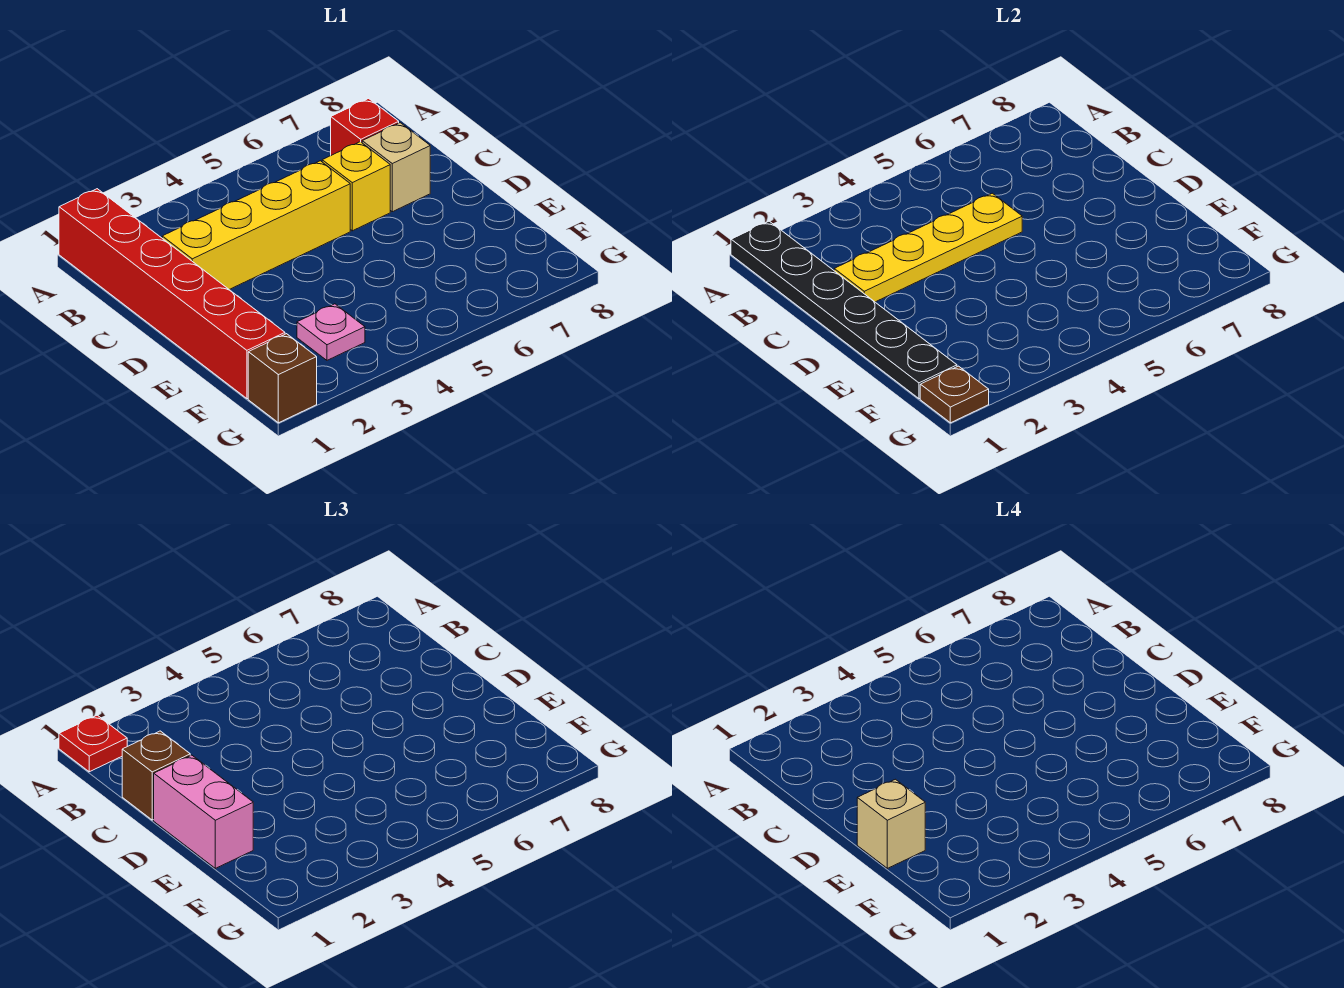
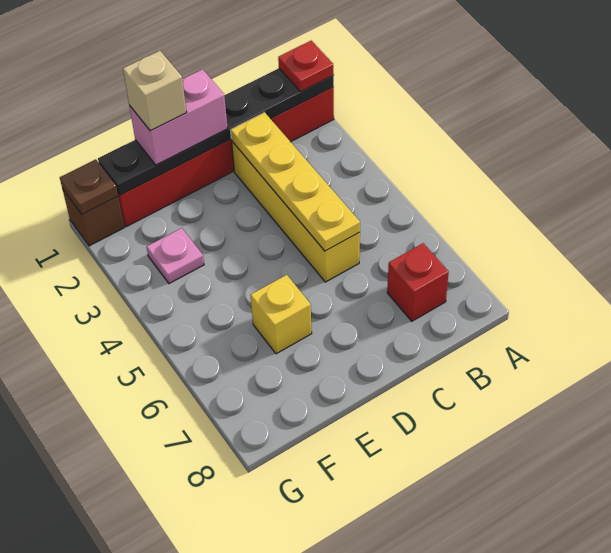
brown 1x1 brick [122,731,190,820] -> none
yellow 1x1 brick [322,142,390,231] -> yellow 1x1 brick moved to [251,275,312,354]
tan 1x1 brick [362,123,430,212] -> none

